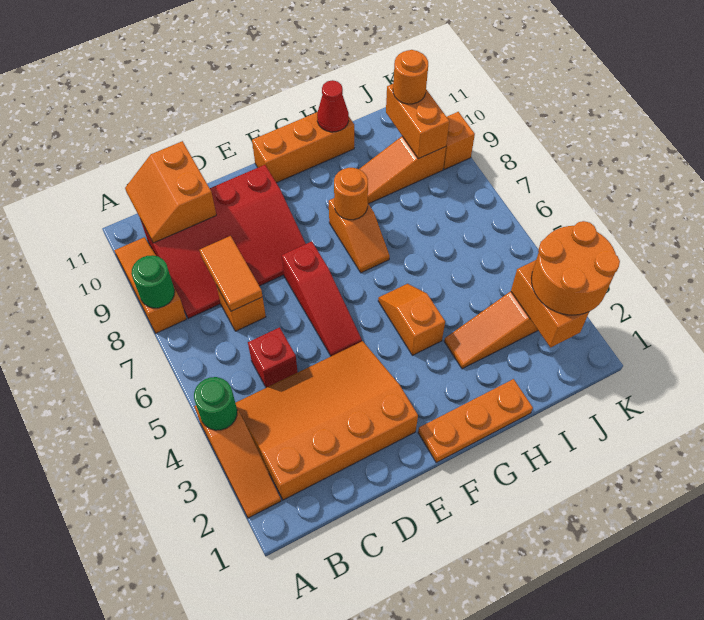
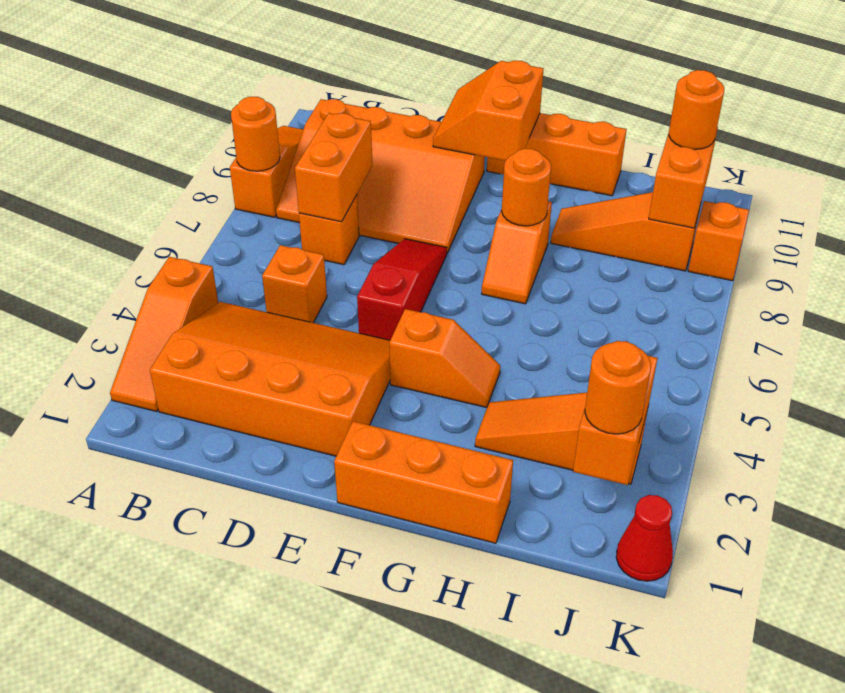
green 1x1 round brick [194,377,237,430] -> none
green 1x1 round brick [131,255,175,308] -> orange 1x1 round brick [231,96,280,171]
red 3x4 slope [141,165,306,318] -> orange 3x4 slope [276,99,485,253]
orange 2x2 slope [125,141,216,243] -> orange 2x2 slope moved to [433,60,543,161]
red 1x1 brick [248,327,298,387] -> orange 1x1 brick [262,245,327,323]
orange 1x2 tile [200,236,263,311] -> orange 1x2 brick [295,113,372,222]
red 1x3 slope [282,241,362,356] -> red 1x3 slope turned to [357,239,447,340]
orange 1x3 plate [418,379,533,462] -> orange 1x3 brick [334,421,513,543]
orange 1x2 slope [378,284,445,355] -> orange 1x2 slope turned to [389,309,500,408]
red 1x1 cone [317,80,349,132] -> red 1x1 cone moved to [616,495,673,581]
orange 2x2 round brick [531,221,620,315] -> orange 1x1 round brick [585,341,651,434]

